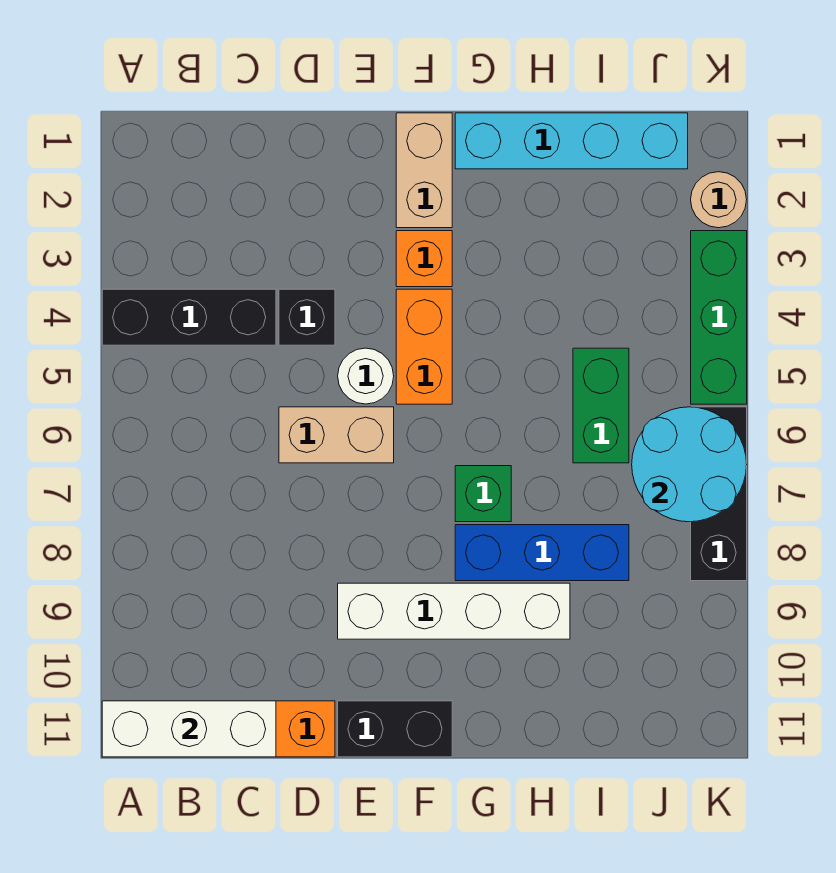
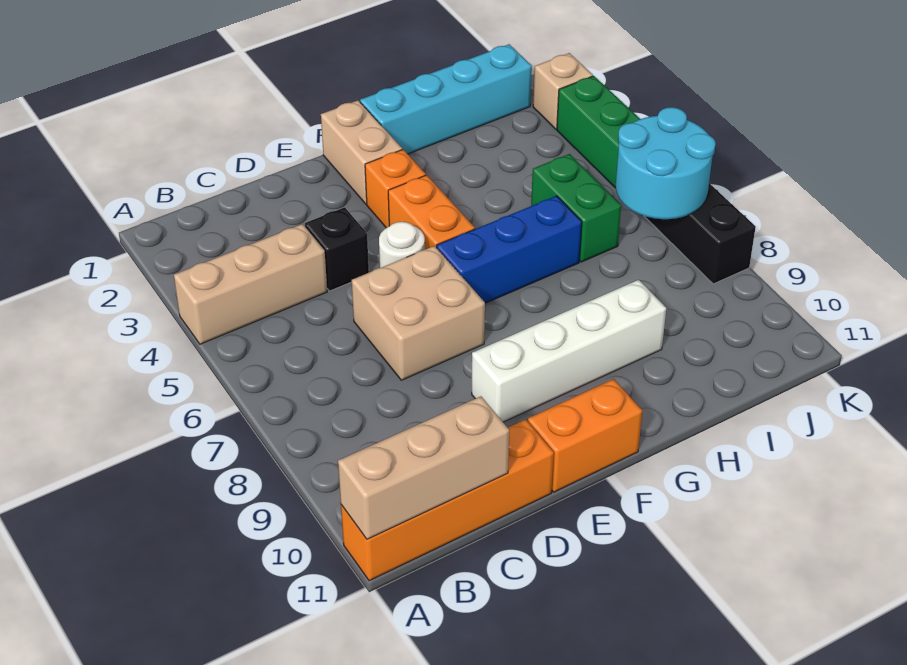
black 1x3 brick [102,289,276,345] -> tan 1x3 brick [174,224,327,344]
white 1x3 brick [102,701,276,757] -> tan 1x3 brick [338,396,509,539]
tan 1x2 brick [279,407,394,463] -> tan 2x2 brick [352,246,485,380]
black 1x2 brick [338,701,452,757] -> orange 1x2 brick [528,379,642,492]
green 1x1 brick [455,466,511,522] -> none
blue 1x3 brick [455,525,629,581] -> blue 1x3 brick moved to [437,196,582,303]
tan 1x1 round brick [691,172,747,228] -> tan 1x1 brick [533,53,593,129]

